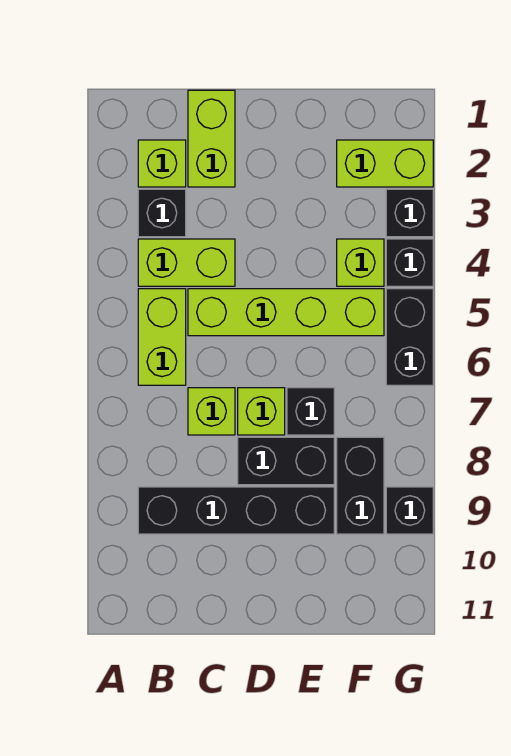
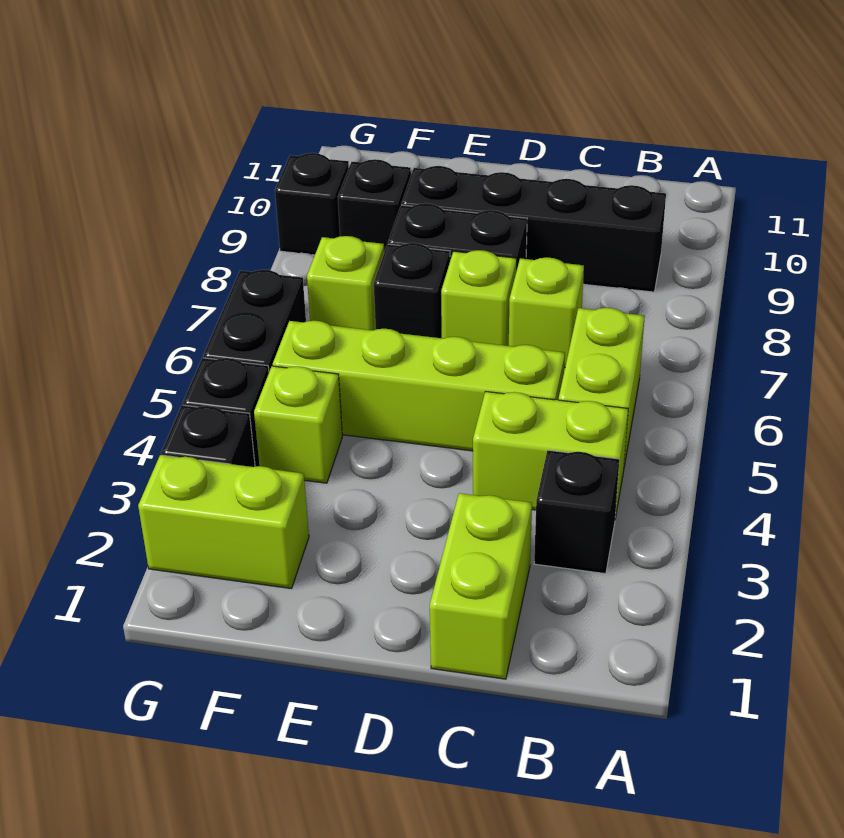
lime 1x1 brick [138,140,186,187] -> lime 1x1 brick moved to [307,236,384,330]
black 1x2 brick [337,437,384,534] -> black 1x1 brick [338,159,411,252]

